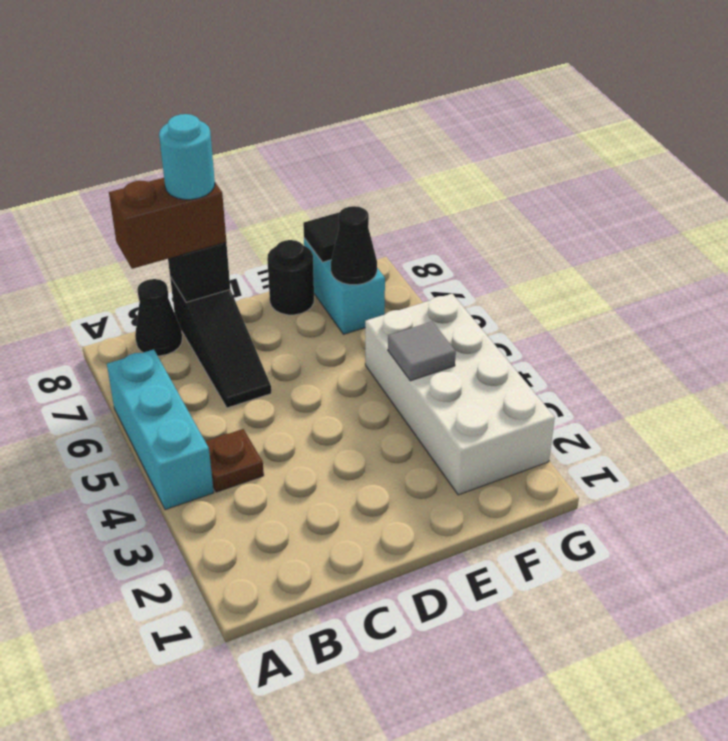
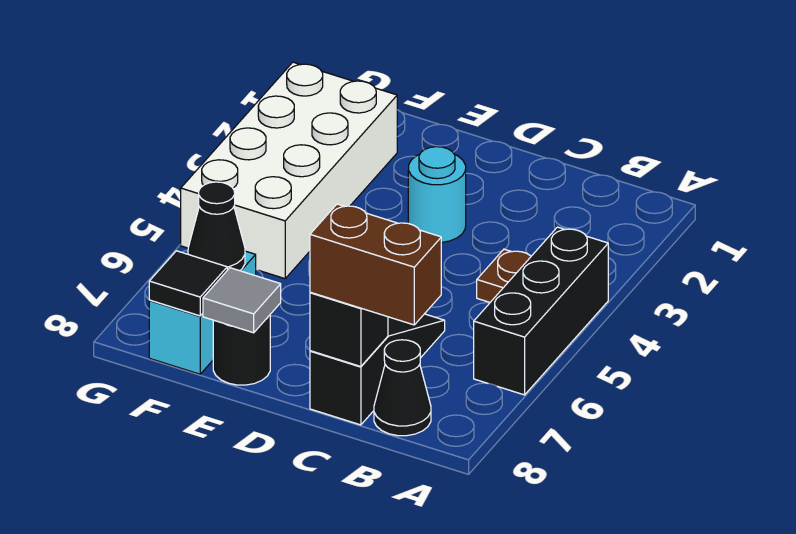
cyan 1x3 brick [107,349,214,510] -> black 1x3 brick [474,227,608,395]
cyan 1x1 round brick [159,114,215,200] -> cyan 1x1 round brick moved to [408,147,466,243]
grey 1x1 tile [388,322,456,381] -> grey 1x1 tile moved to [203,268,281,333]

